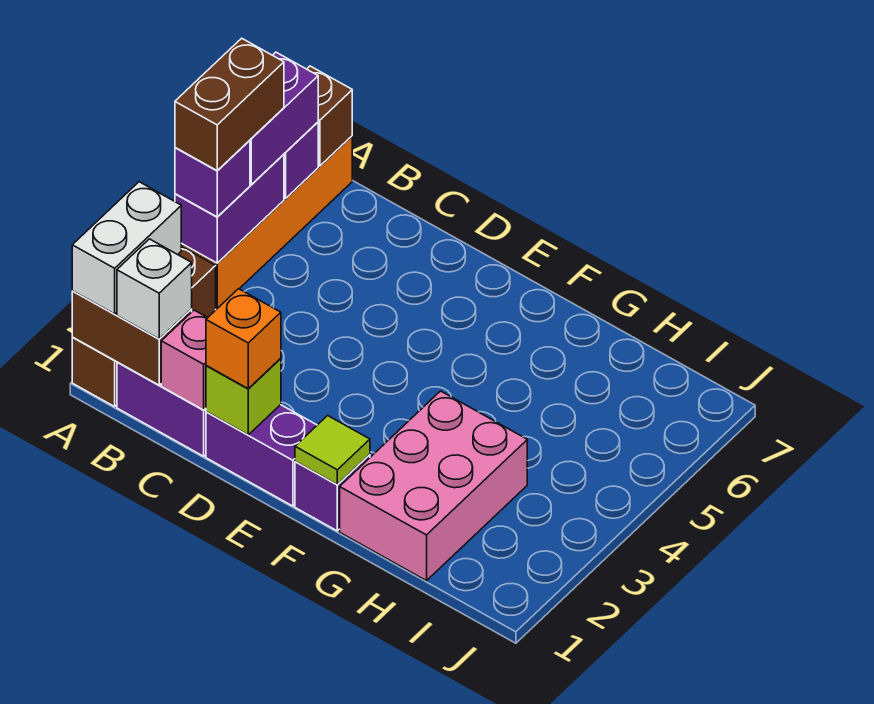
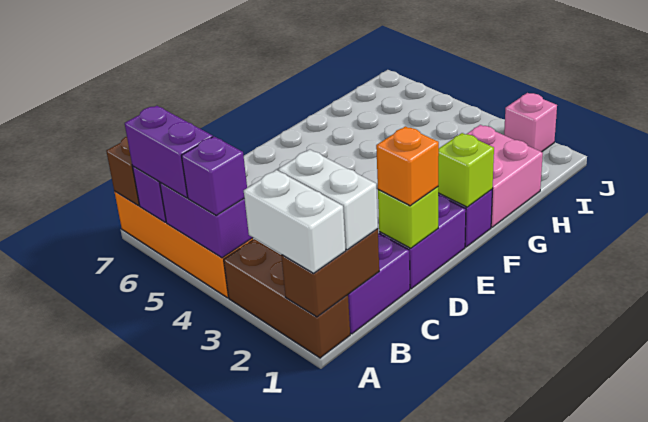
brown 1x2 brick [175,38,284,171] -> none
white 1x1 brick [117,239,192,339] -> white 1x2 brick [278,149,378,250]
pink 1x1 brick [161,310,207,410] -> pink 1x1 brick moved to [504,93,557,152]
lime 1x1 tile [295,416,370,485] -> lime 1x1 brick [438,133,494,207]
pink 2x3 brick [340,391,527,581] -> pink 2x2 brick [467,125,543,227]

